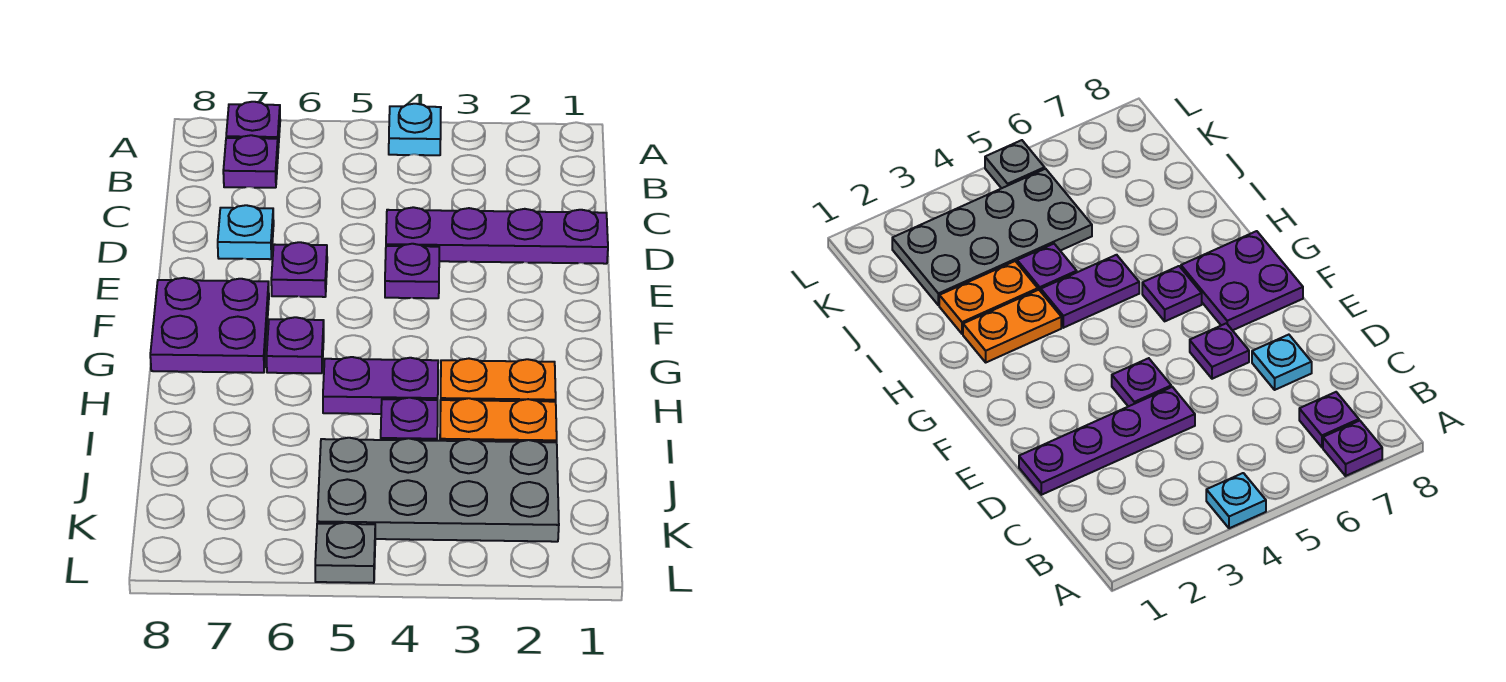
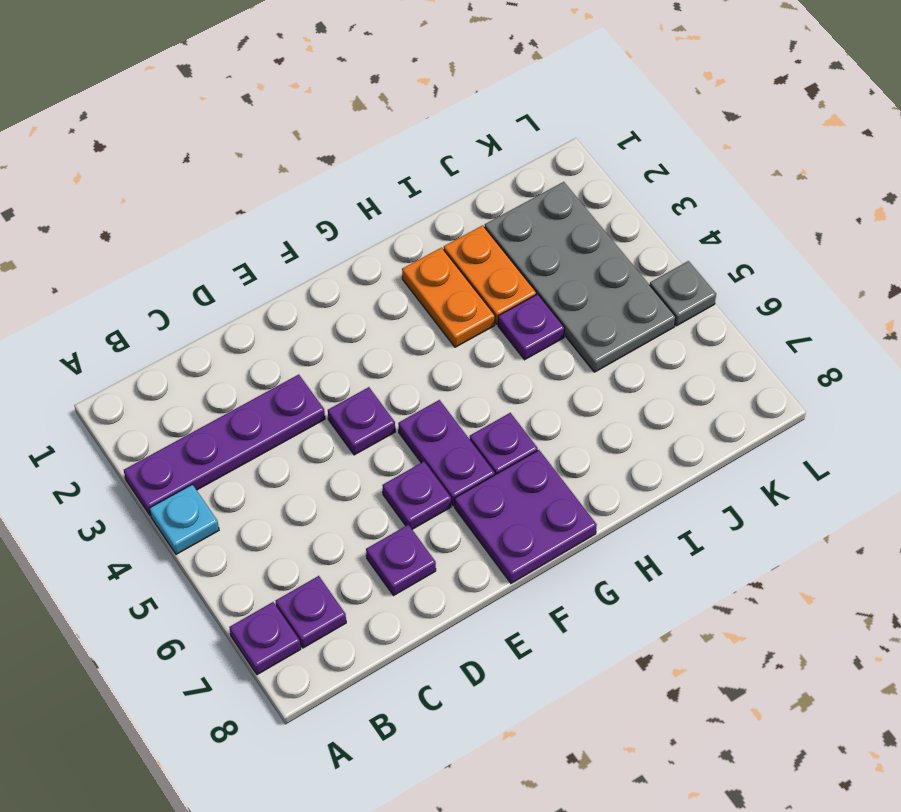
purple 1x4 plate [386,207,608,264] -> purple 1x4 plate turned to [124,375,325,516]
cyan 1x1 plate [218,205,274,259] -> purple 1x1 plate [366,525,436,596]
purple 1x2 plate [323,357,438,414] -> purple 1x2 plate moved to [398,400,495,506]

